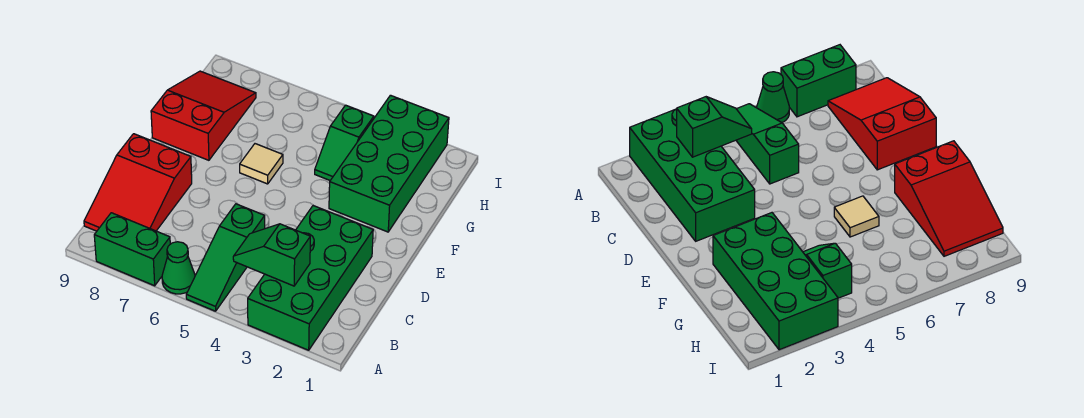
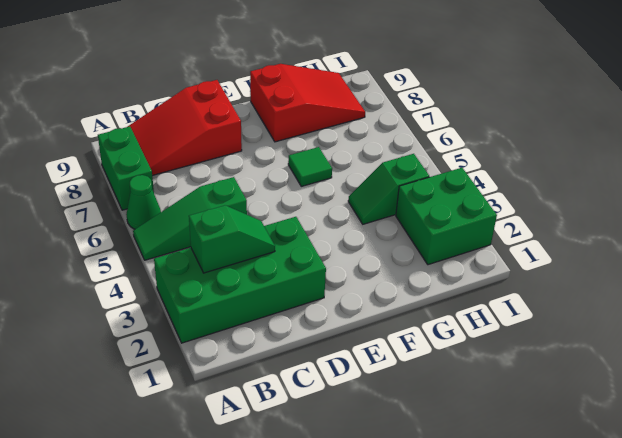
green 1x2 slope [233,224,310,286] -> green 1x2 slope turned to [189,205,275,273]
green 2x4 brick [329,95,449,232] -> green 2x2 brick [396,168,497,265]
tan 1x1 tile [240,144,283,184] -> green 1x1 tile [288,147,332,186]

